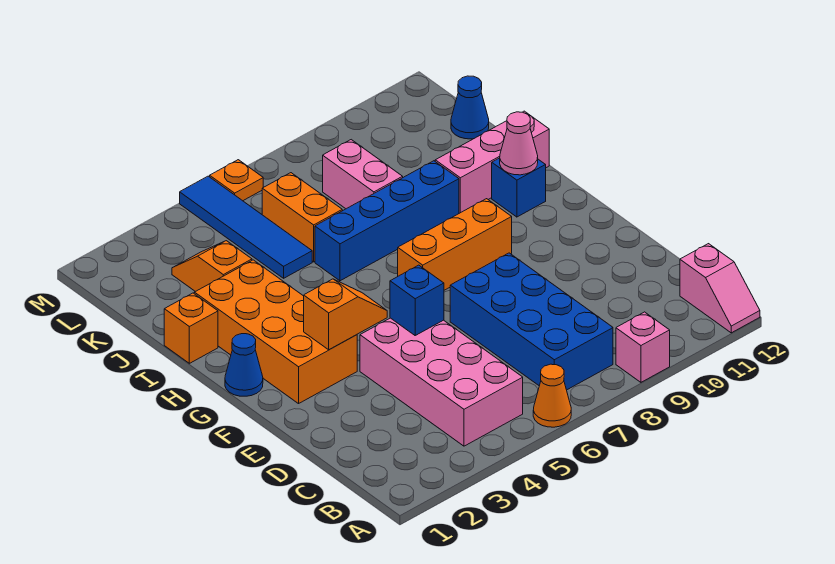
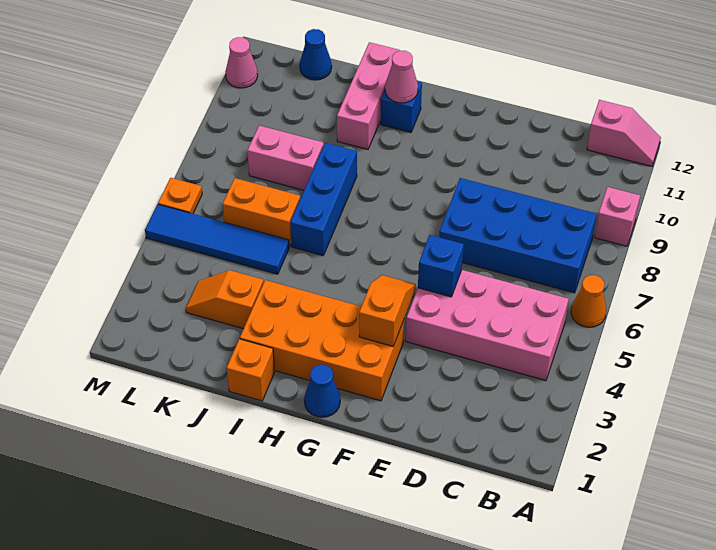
orange 1x3 brick [398,199,512,290] -> none
blue 1x4 brick [315,161,459,281] -> blue 1x3 brick [290,143,357,256]
none -> pink 1x1 cone [225,37,258,88]

